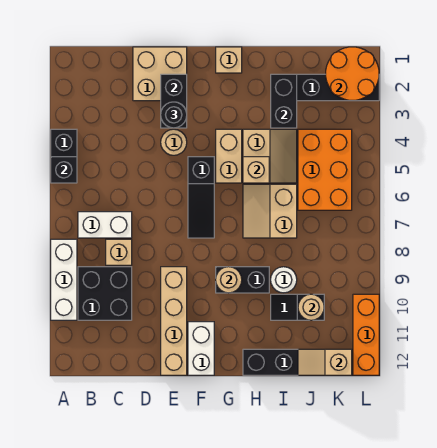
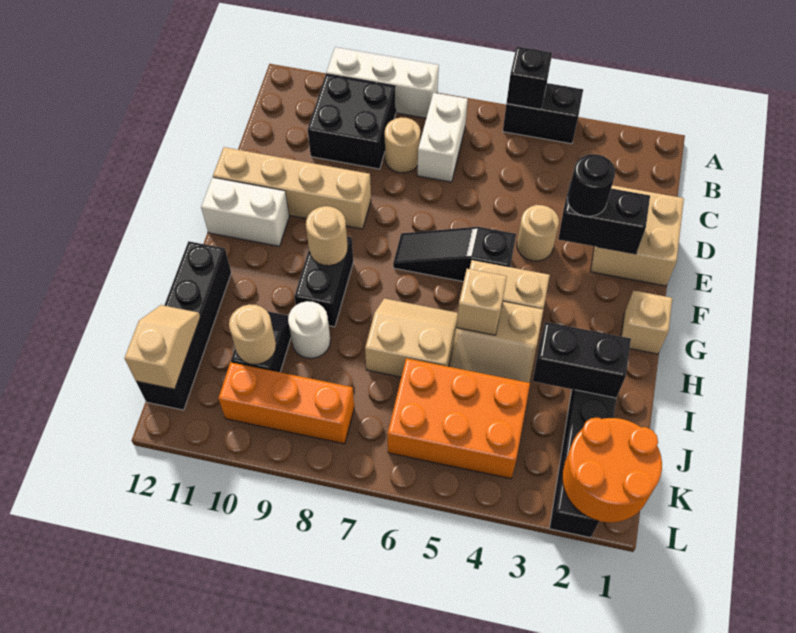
tan 1x1 brick [106,239,132,265] -> tan 1x1 round brick [385,117,420,173]
orange 1x3 brick [353,294,379,375] -> orange 1x3 brick moved to [218,362,354,444]

